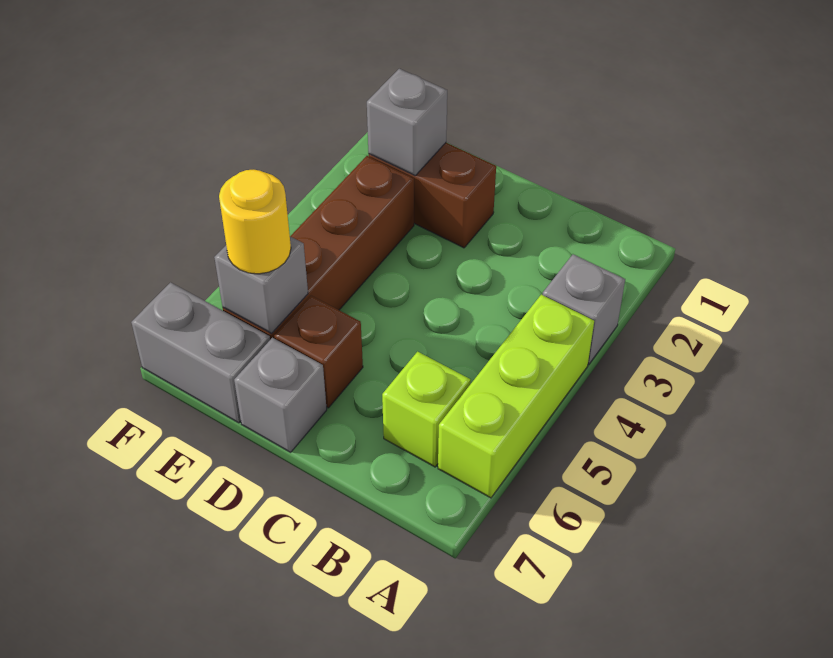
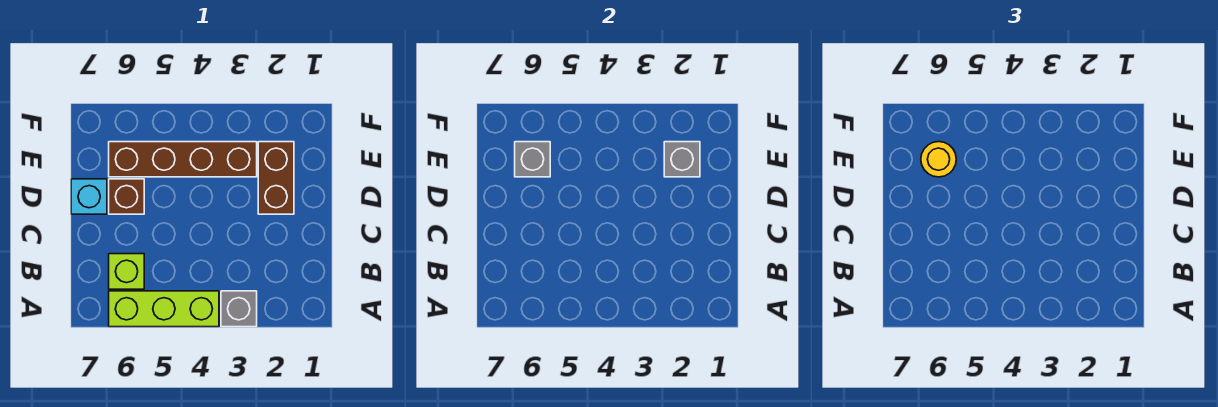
grey 1x1 brick [234,338,327,452] -> cyan 1x1 brick [71,179,107,214]
grey 1x2 brick [131,282,270,423] -> none

